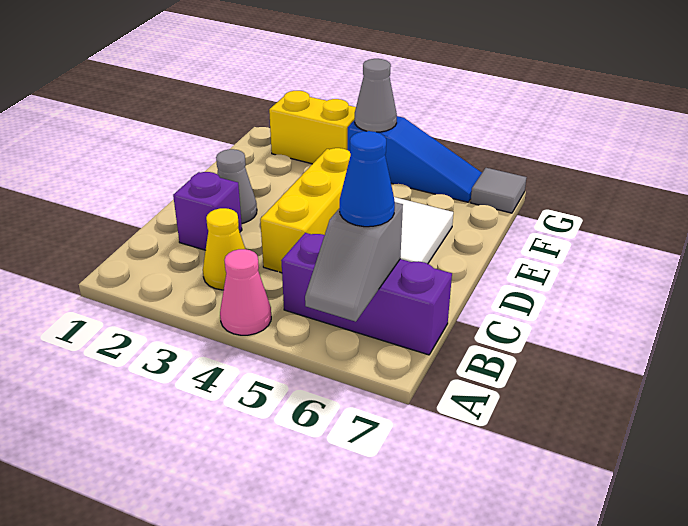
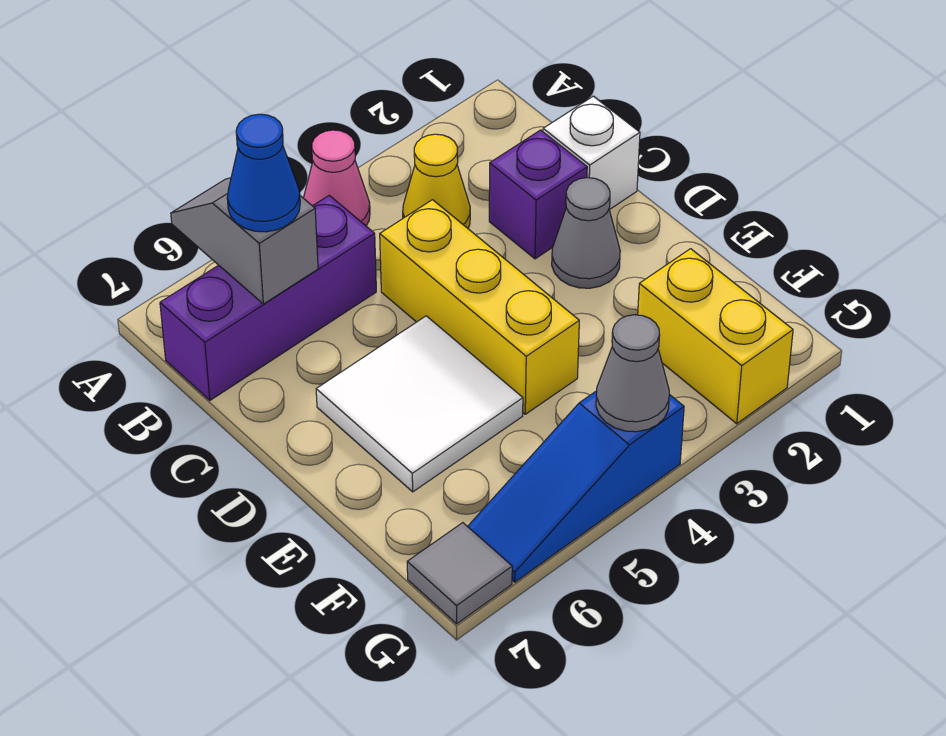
none -> white 1x1 brick [543,96,640,210]
yellow 1x2 brick [269,91,356,164] -> yellow 1x2 brick turned to [638,249,793,424]

